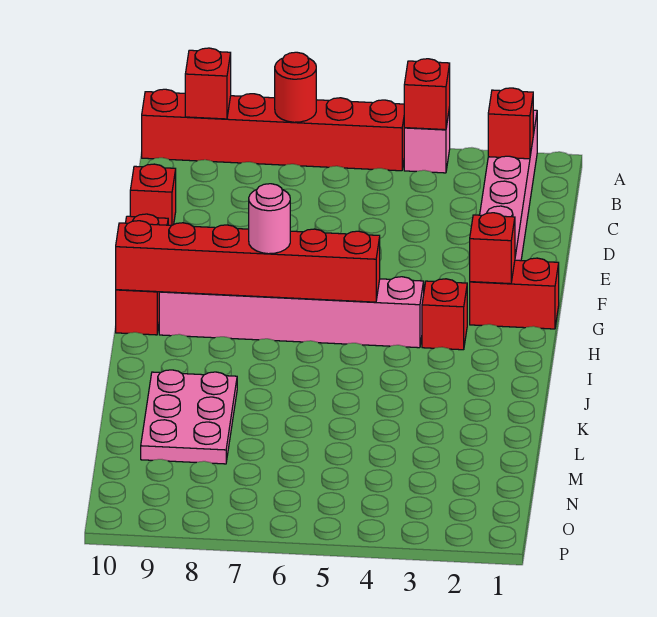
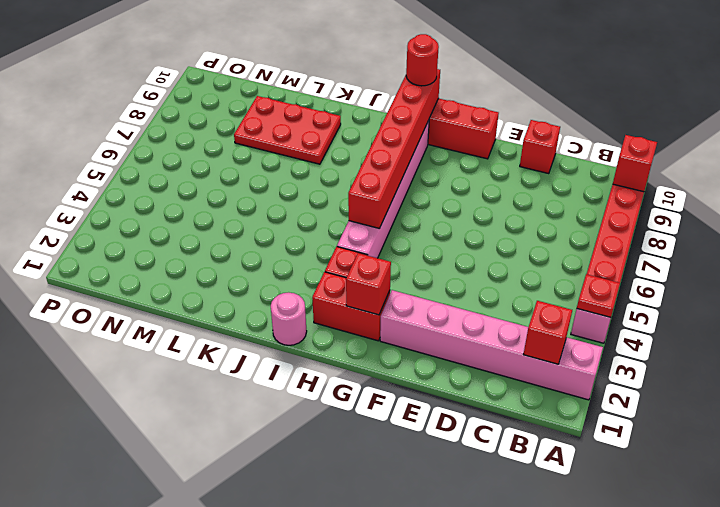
red 1x1 brick [404,59,450,130] -> red 1x1 plate [577,274,620,317]
red 1x1 round brick [275,52,316,122] -> red 1x1 round brick moved to [406,34,439,86]
red 1x2 brick [470,258,559,329] -> red 1x2 brick turned to [312,272,390,341]
pink 1x1 round brick [249,184,290,254] -> pink 1x1 round brick moved to [271,292,307,345]
pink 2x3 plate [141,370,237,464] -> red 2x3 plate [234,96,341,164]

